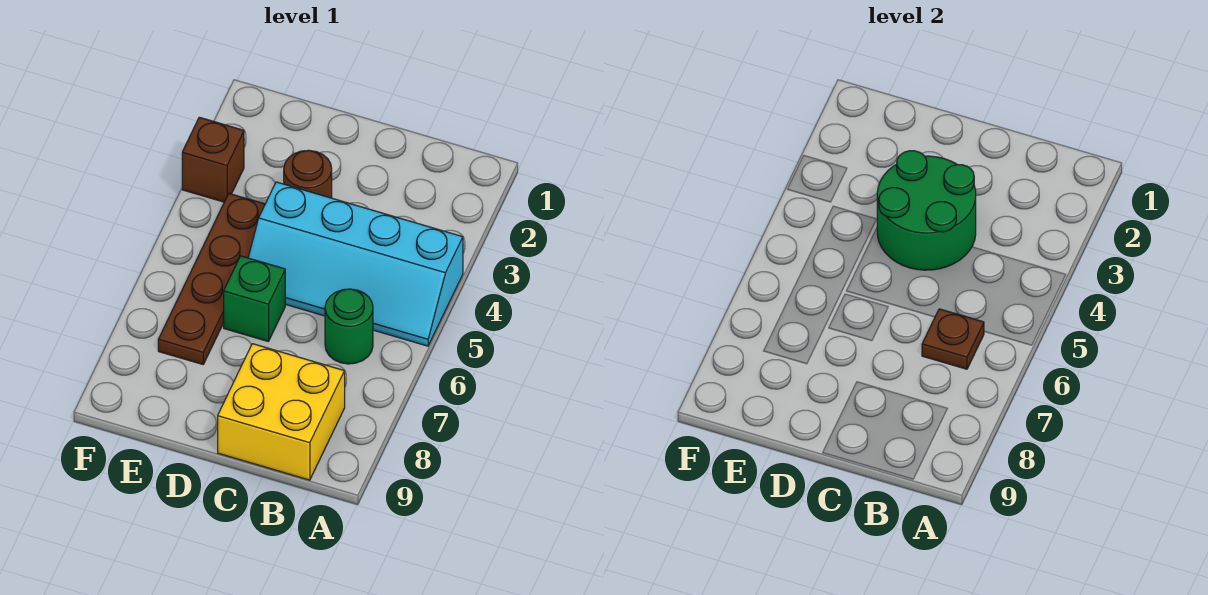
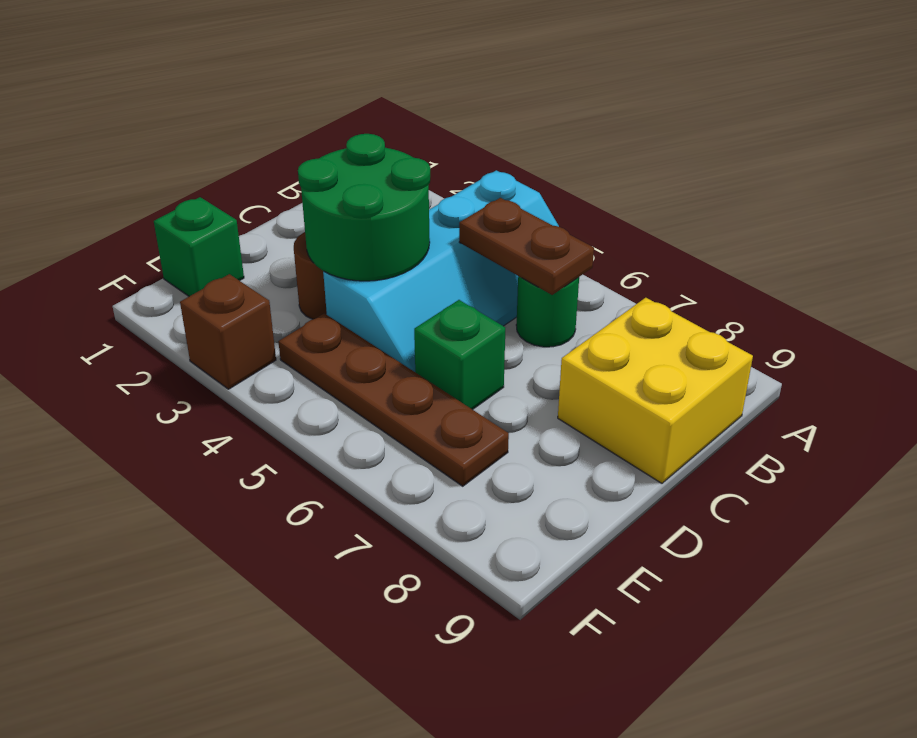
brown 1x1 plate [922,309,984,369] -> brown 1x2 plate [459,198,594,295]
none -> green 1x1 brick [154,197,244,296]

